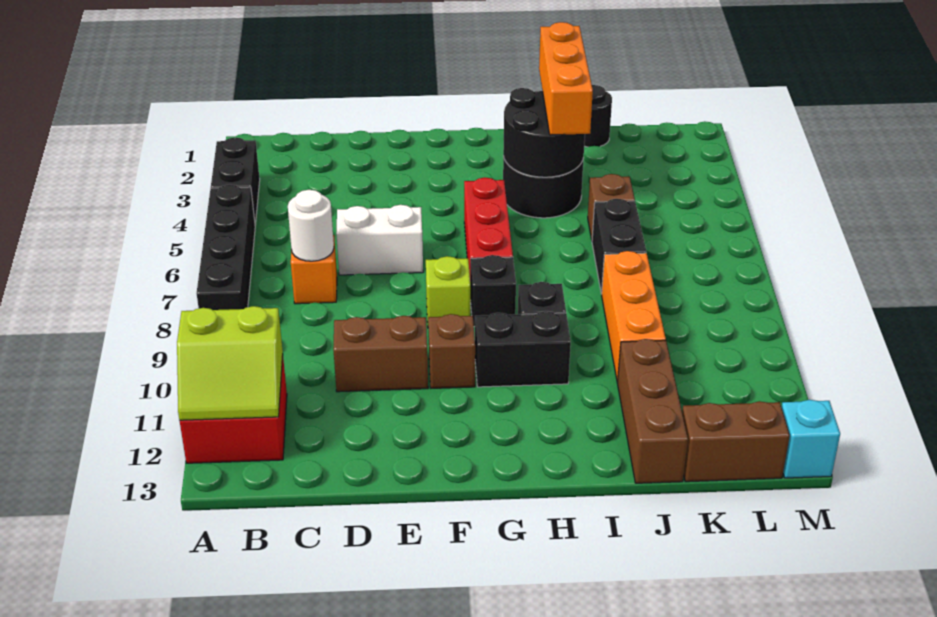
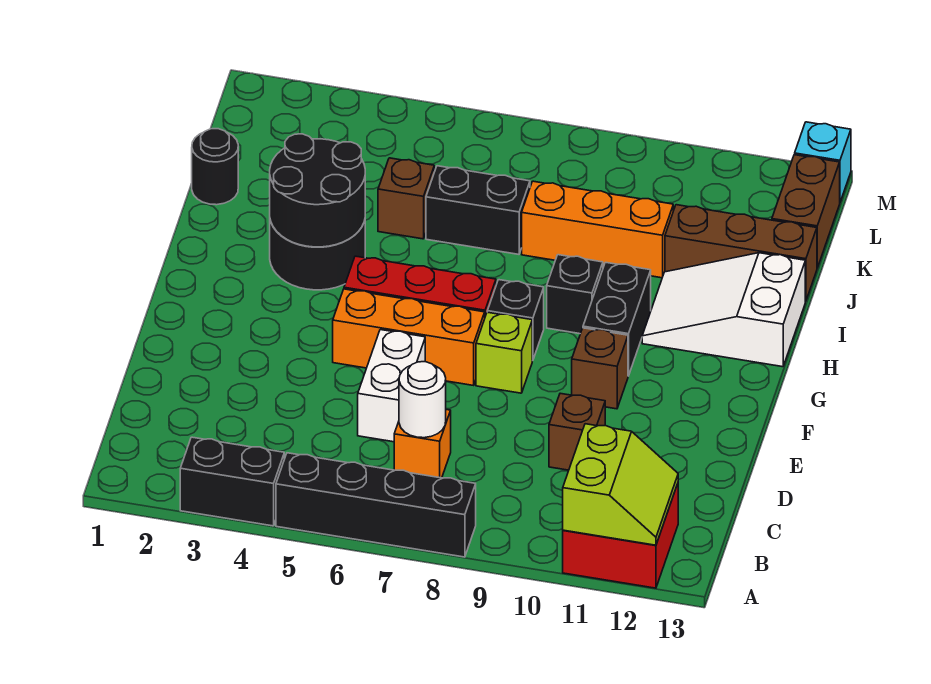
brown 1x2 brick [333,316,428,392] -> brown 1x1 brick [549,393,605,470]
none -> white 2x3 slope [642,253,805,367]
orange 1x3 brick [539,22,593,135] -> orange 1x3 brick moved to [333,289,485,385]

